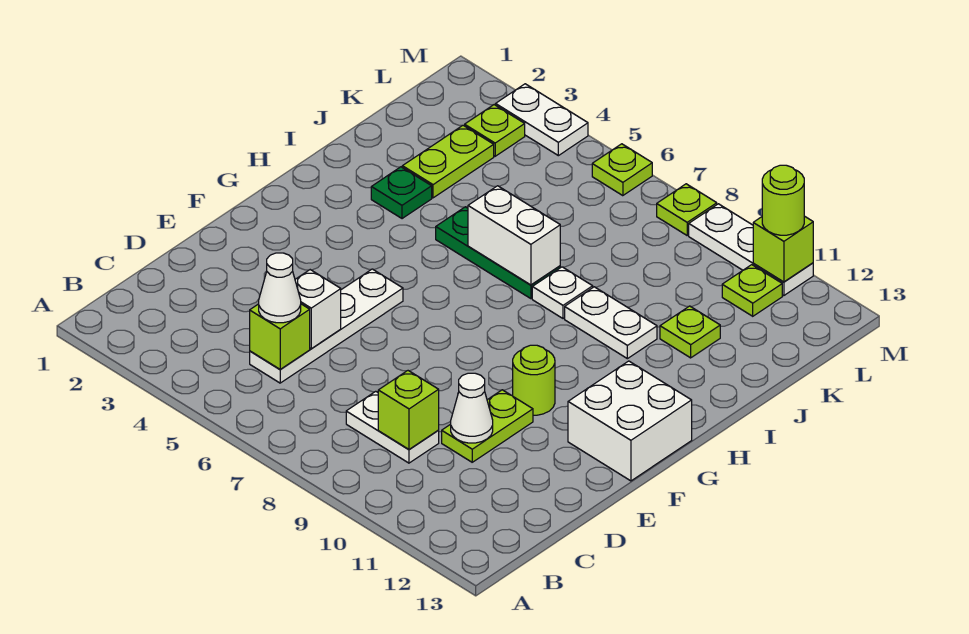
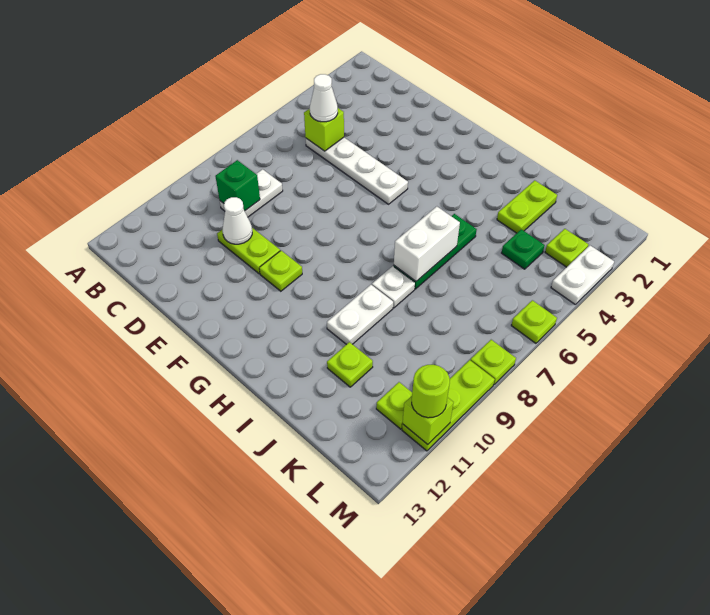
lime 1x1 brick [378,371,439,449] -> green 1x1 brick [215,160,260,211]
white 1x1 brick [295,270,341,349] -> none
lime 1x1 round brick [513,345,555,415] -> lime 1x1 plate [259,251,302,291]
white 2x2 brick [568,361,692,481] -> none
green 1x1 plate [371,167,432,219] -> green 1x1 plate moved to [502,229,545,269]
lime 1x2 plate [402,125,494,198] -> lime 1x2 plate turned to [497,180,557,233]
white 1x3 plate [689,204,813,296] -> lime 1x3 plate [402,360,495,451]

